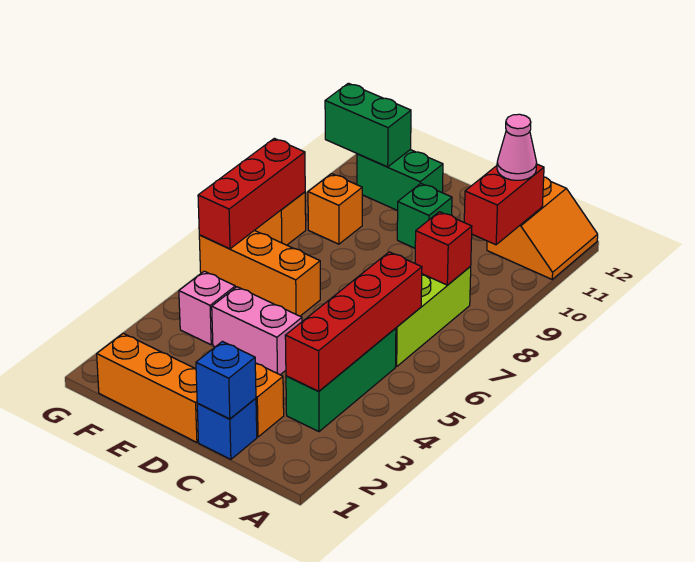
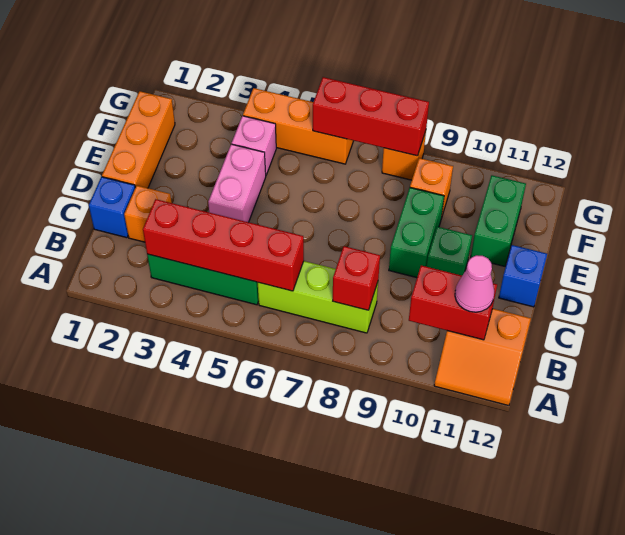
blue 1x1 brick [196,341,256,419] -> blue 1x1 brick moved to [499,245,547,307]
orange 1x3 brick [199,230,320,316] -> orange 1x3 brick turned to [243,88,353,164]
green 1x2 brick [325,83,411,167] -> green 1x2 brick moved to [389,188,444,278]

